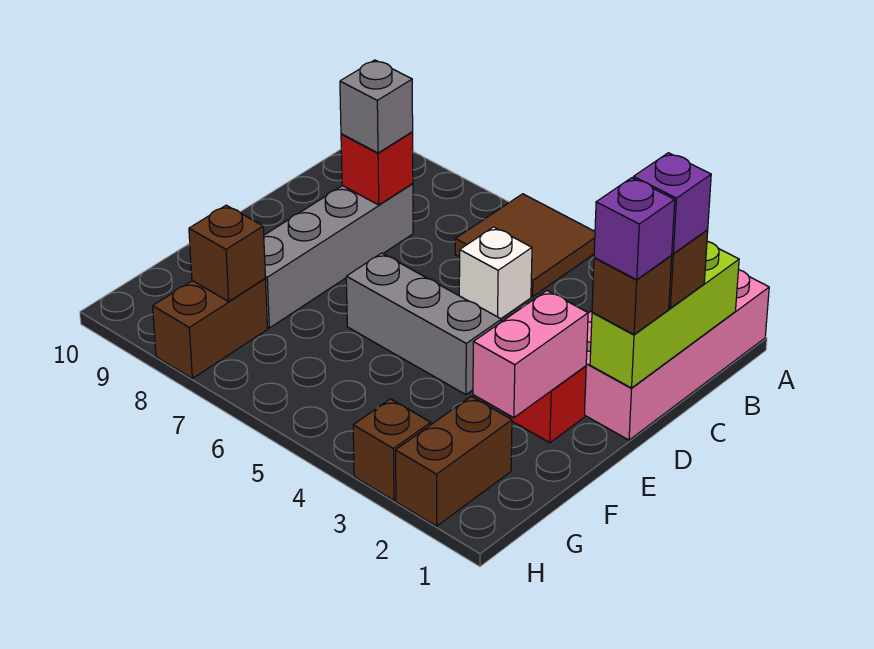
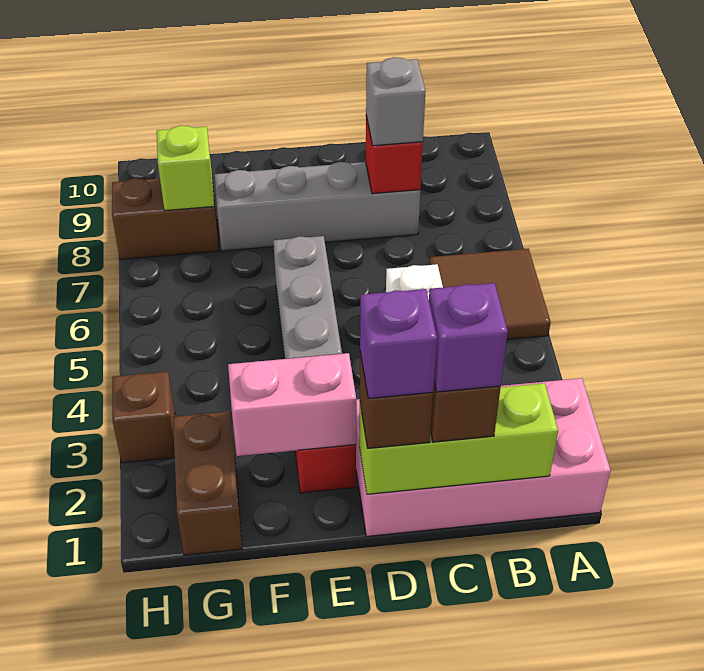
brown 1x2 brick [396,397,512,526] -> brown 1x2 brick turned to [173,411,242,555]
brown 1x1 brick [189,205,265,301] -> lime 1x1 brick [157,126,214,211]

